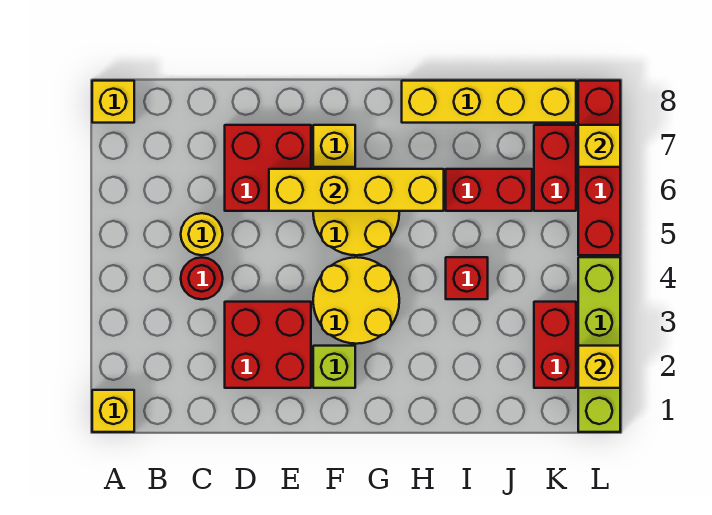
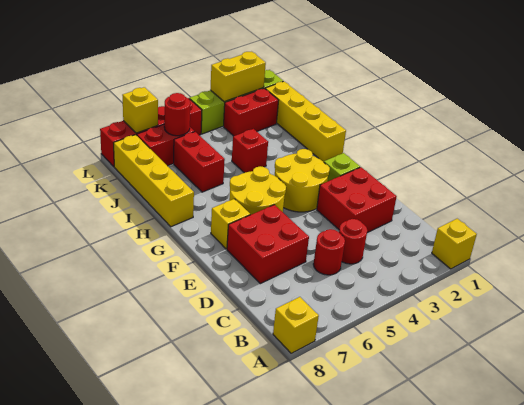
yellow 1x1 round brick [181,213,223,255] -> red 1x1 round brick [313,229,345,275]
yellow 1x4 brick [269,169,444,211] -> yellow 1x4 brick moved to [265,81,346,162]
none -> red 1x1 round brick [164,93,190,136]
yellow 1x1 brick [578,346,620,388] -> yellow 1x2 brick [210,52,266,102]

